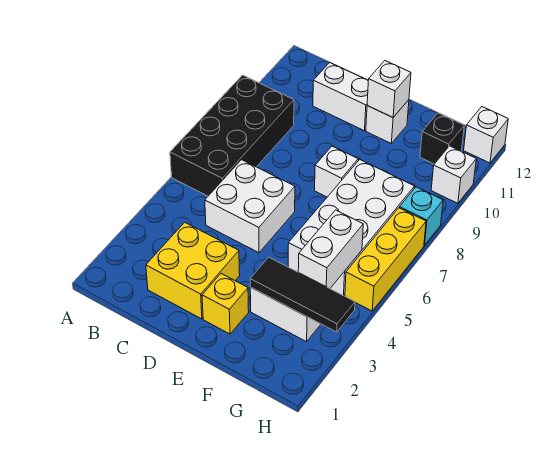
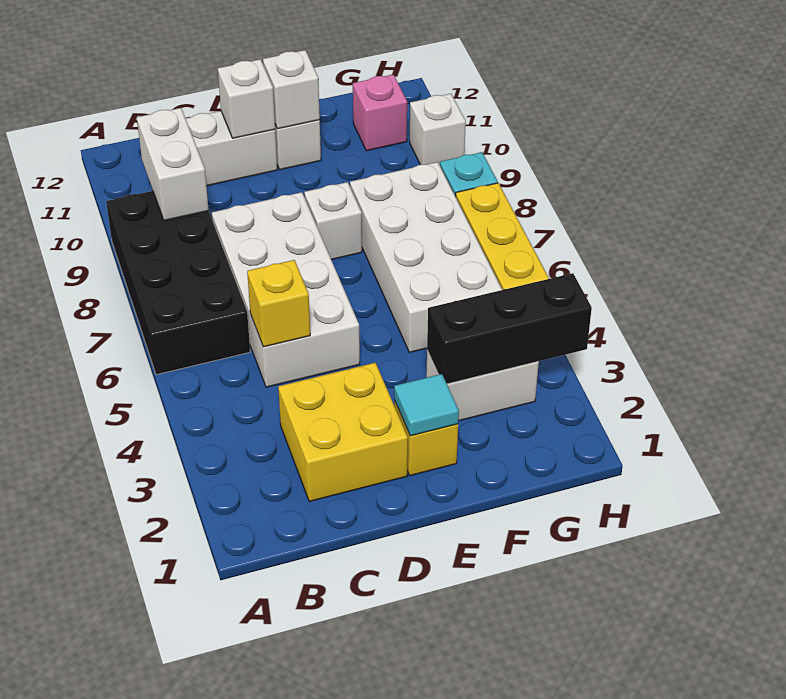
white 2x2 brick [205,160,295,253] -> white 2x4 brick [212,192,360,387]
none -> yellow 1x1 brick [247,260,310,347]
none -> cyan 1x1 tile [394,374,459,436]
black 1x3 tile [250,257,355,332] -> black 1x3 brick [427,273,592,384]
white 1x2 brick [298,210,363,289] -> white 1x2 brick moved to [137,108,209,221]
black 1x1 brick [420,113,464,164] -> pink 1x1 brick [353,75,407,151]
white 1x1 brick [464,107,508,163] -> white 1x1 brick moved to [218,59,275,138]

